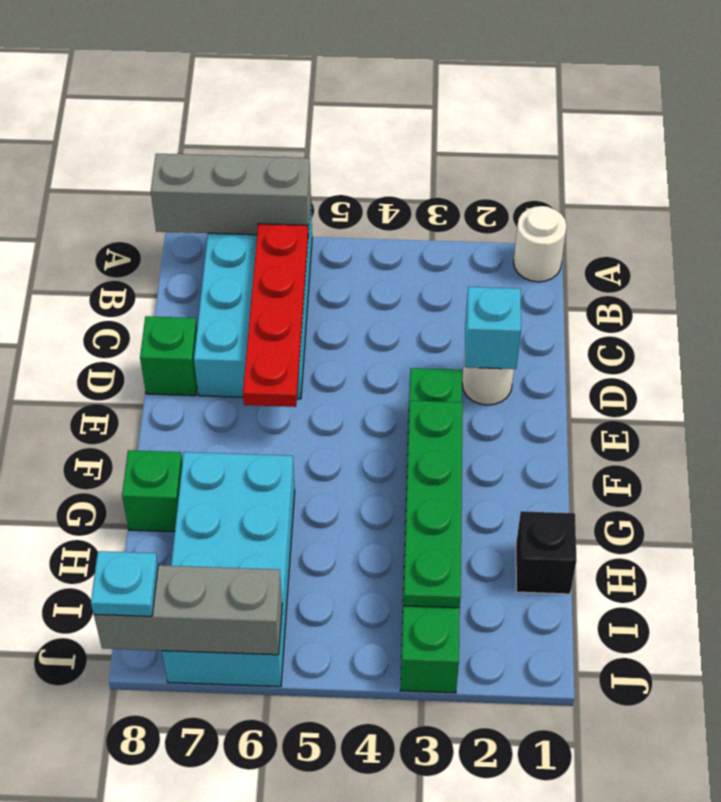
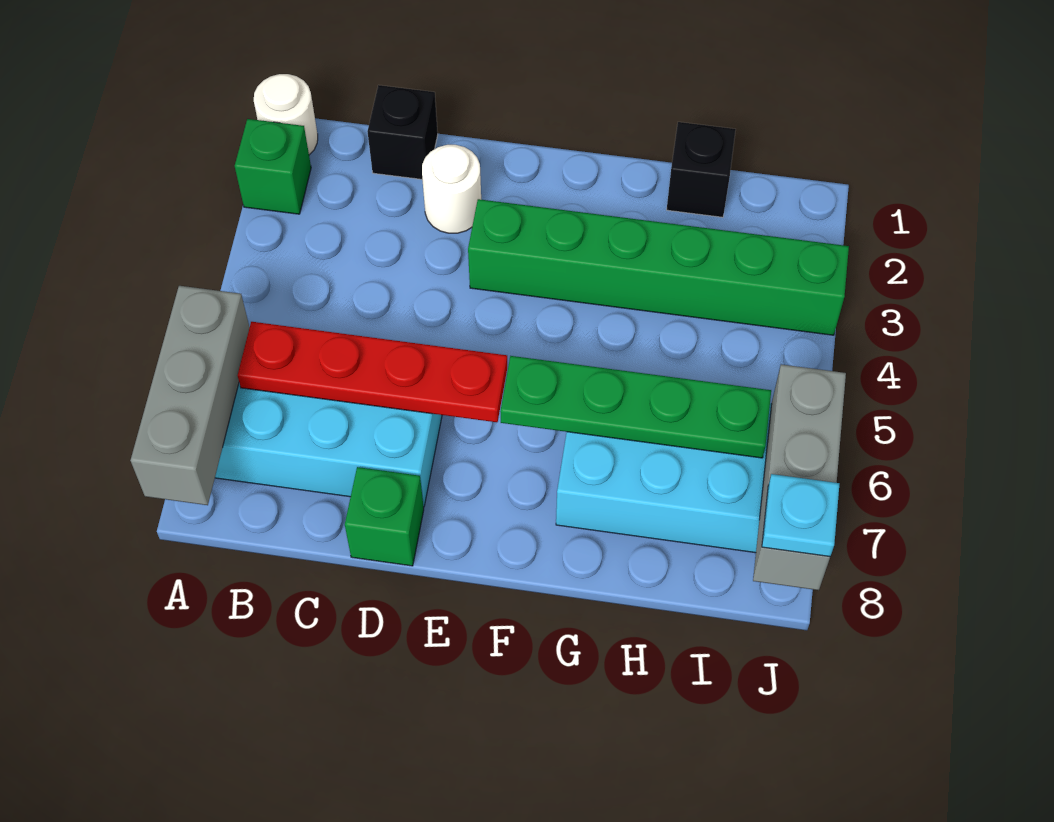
none -> black 1x1 brick [368,85,438,179]
cyan 1x1 brick [465,287,521,369] -> none
green 1x4 plate [403,401,463,608] -> green 1x4 plate moved to [500,356,771,458]
green 1x1 brick [122,450,182,532] -> green 1x1 brick moved to [235,119,311,214]

